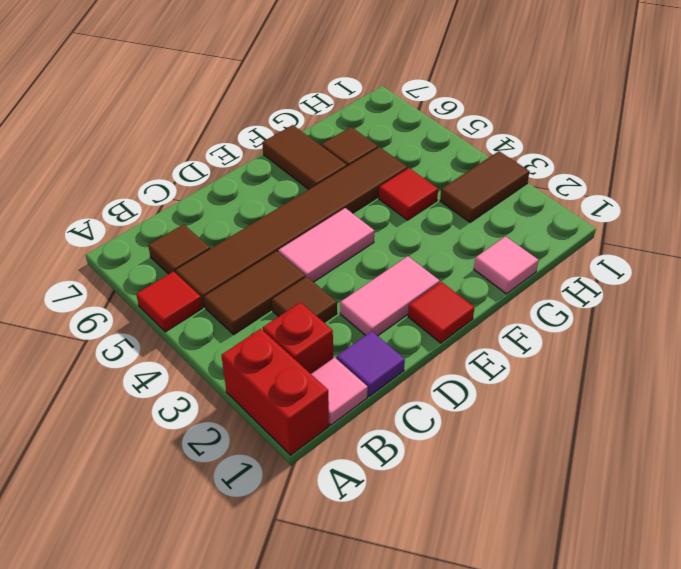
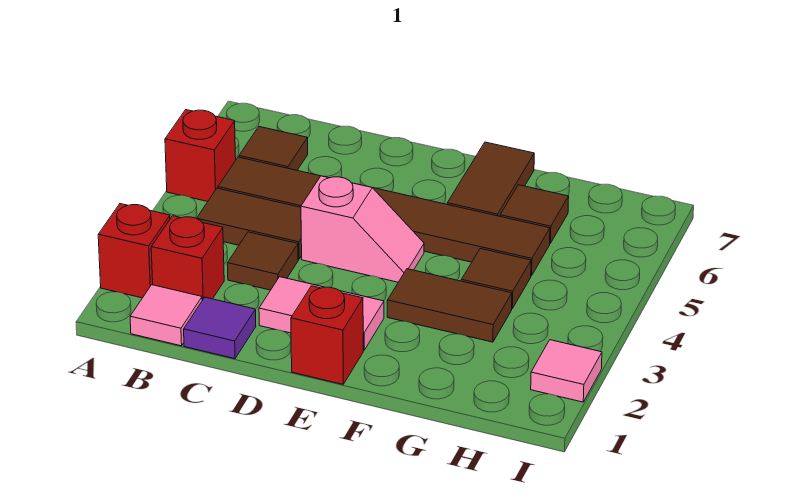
red 1x2 brick [221,329,329,455] -> red 1x1 brick [98,204,170,298]
red 1x1 tile [136,271,202,332] -> red 1x1 brick [165,110,236,202]
pink 1x2 tile [278,208,374,282] -> pink 1x2 slope [301,176,424,282]
red 1x1 tile [408,282,474,343] -> red 1x1 brick [291,286,363,384]
pink 1x1 tile [474,236,539,294] -> pink 1x1 tile moved to [531,340,602,402]
red 1x1 tile [379,168,438,220] -> brown 1x1 tile [461,249,531,308]
brown 1x2 tile [440,151,529,222] -> brown 1x2 tile moved to [387,269,512,342]

